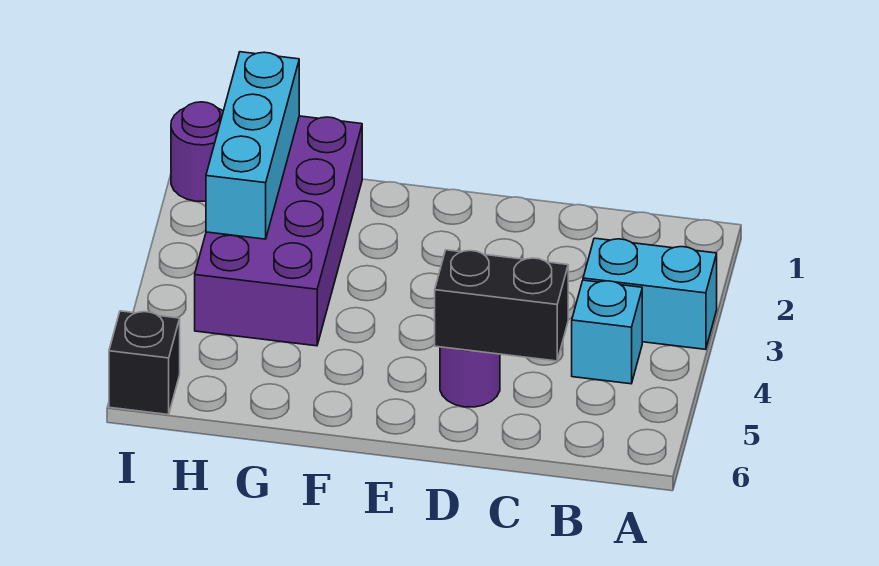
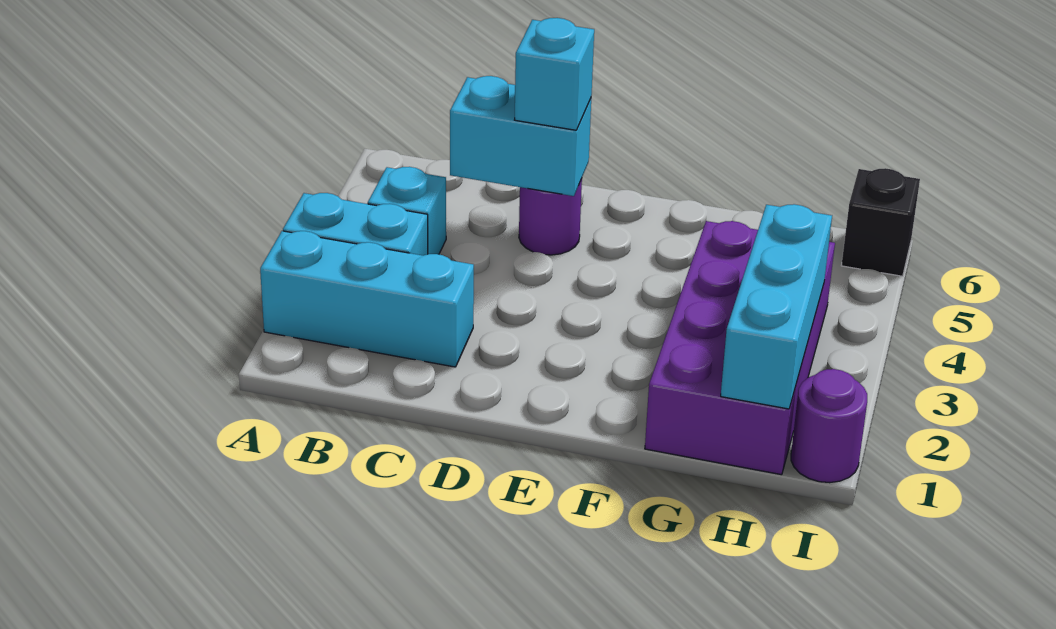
none -> cyan 1x3 brick [260,231,474,367]
black 1x2 brick [435,250,568,361] -> cyan 1x2 brick [450,76,591,196]
none -> cyan 1x1 brick [515,18,594,130]

